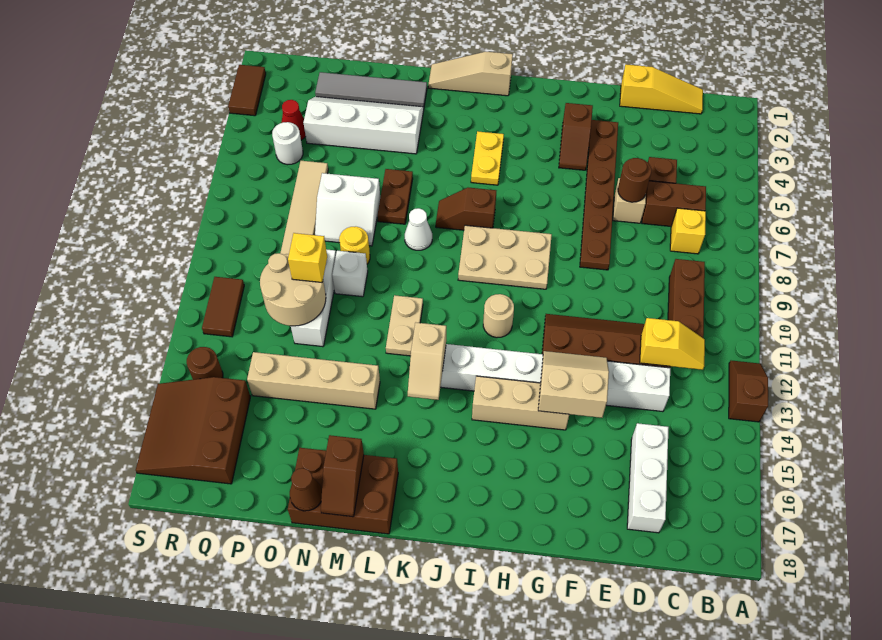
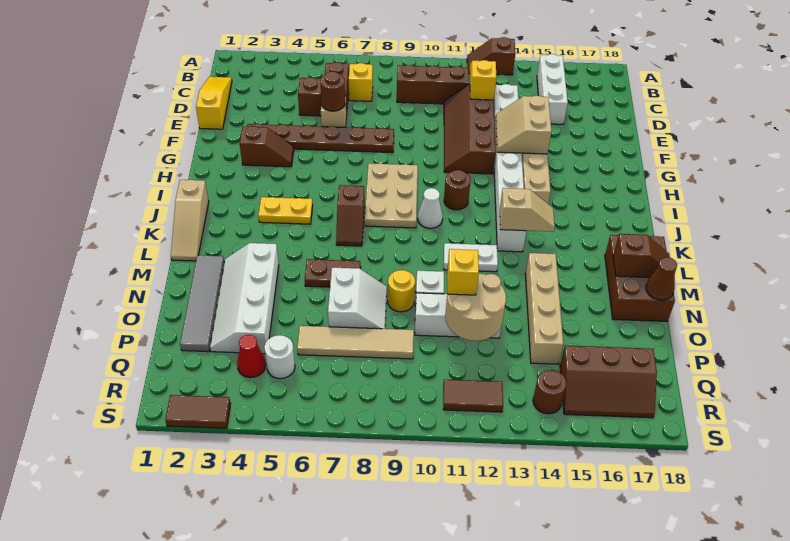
white 1x3 brick [627,423,669,533] -> white 1x3 brick turned to [537,54,568,124]
tan 1x1 round brick [483,294,514,338] -> brown 1x1 round brick [444,170,471,210]
white 1x1 cone [405,208,432,250] -> white 1x1 cone moved to [418,188,443,228]
tan 1x2 plate [386,295,423,356] -> white 1x2 plate [444,243,498,272]
brown 3x3 slope [136,377,250,484] -> brown 2x3 slope [560,345,657,418]

